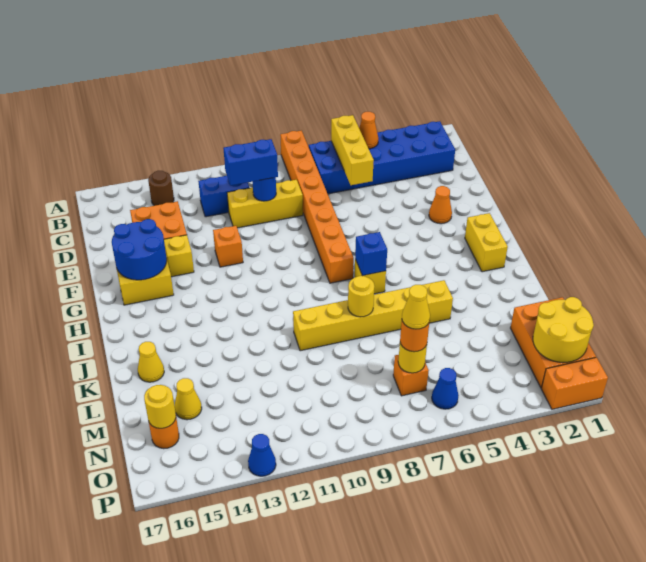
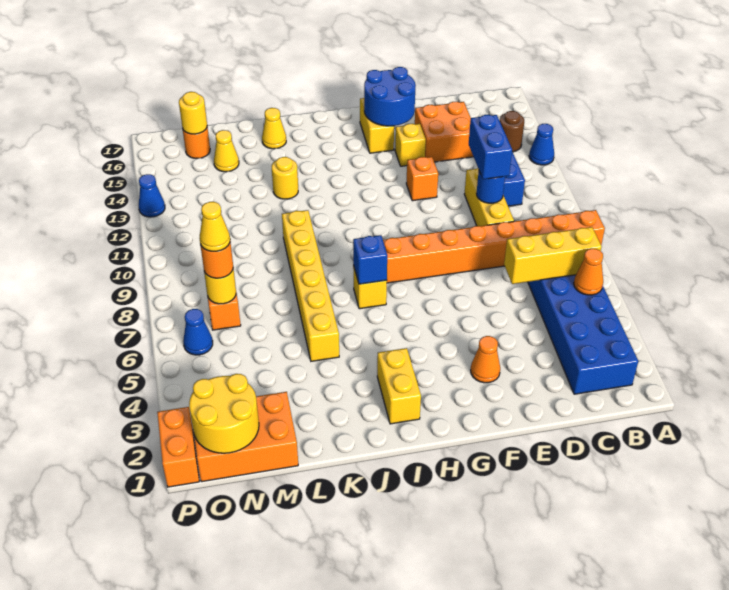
none -> blue 1x1 cone [529,124,554,165]
yellow 1x2 brick [465,213,508,272] -> yellow 1x2 brick turned to [377,348,421,424]
yellow 1x1 round brick [348,276,374,317] -> yellow 1x1 round brick moved to [272,157,298,199]

